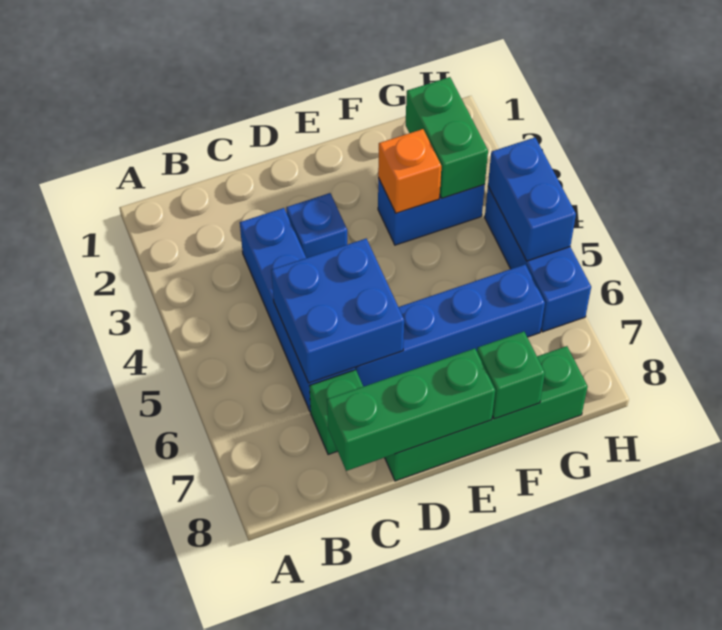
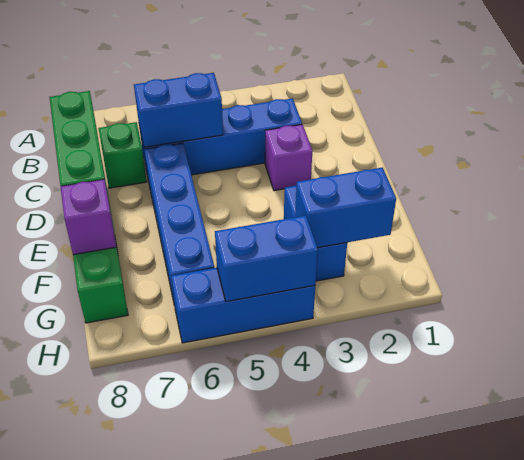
blue 2x2 brick [271,239,404,383] -> blue 1x2 brick [134,73,223,147]
blue 1x1 brick [286,193,347,258] -> purple 1x1 brick [265,125,312,191]
orange 1x1 brick [378,129,441,213] -> none
green 1x1 brick [477,332,545,419] -> purple 1x1 brick [61,179,116,255]
green 1x2 brick [406,77,488,198] -> blue 1x2 brick [295,168,396,248]

